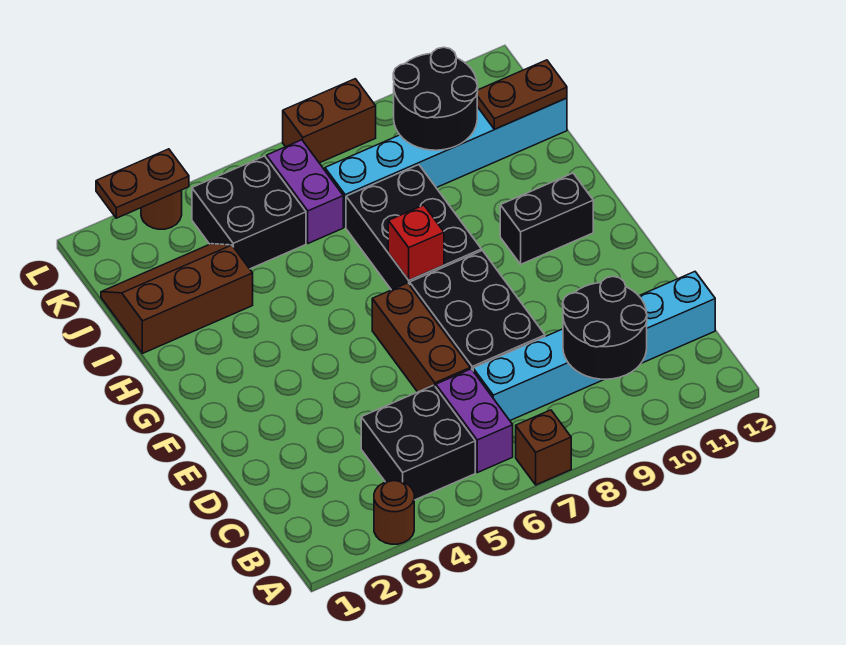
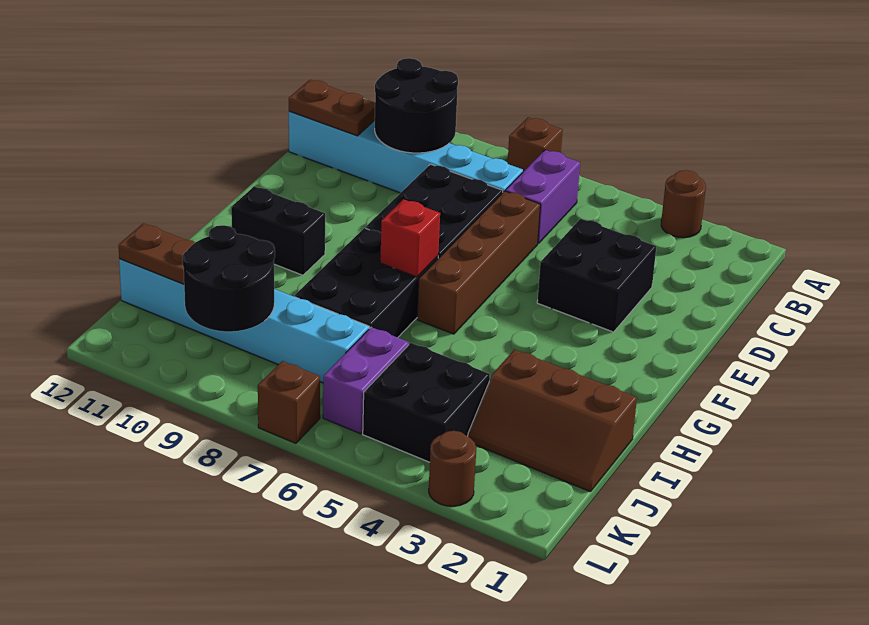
black 2x2 brick [361,385,475,500] -> black 2x2 brick moved to [537,219,657,332]
brown 1x3 brick [372,283,470,392] -> brown 1x4 brick [417,191,540,334]
brown 1x2 plate [96,149,189,218] -> brown 1x2 plate moved to [289,80,375,136]
brown 1x2 brick [283,79,376,163] -> brown 1x1 brick [258,361,320,443]

